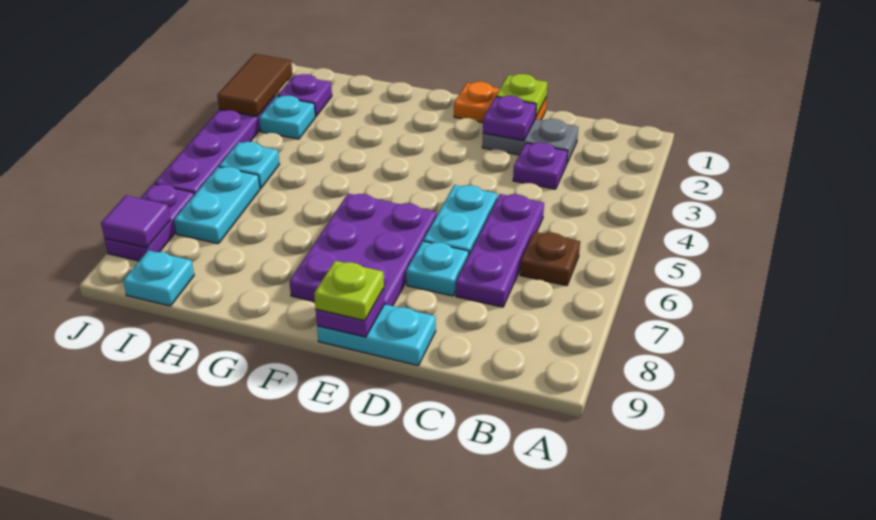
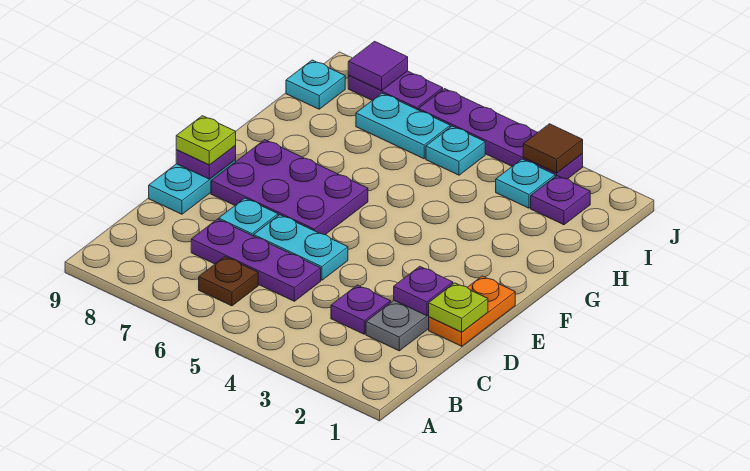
brown 1x2 tile [217,54,292,117] -> brown 1x1 tile [523,124,583,173]

